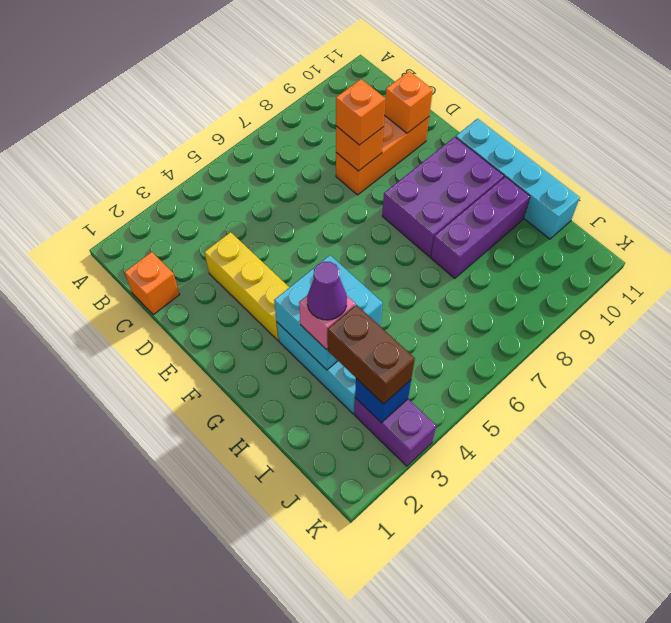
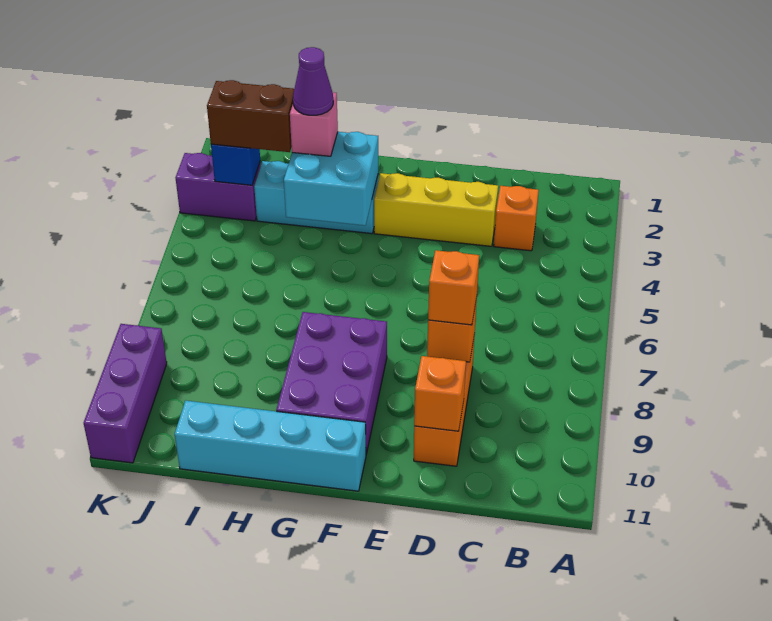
orange 1x1 brick [125,252,180,315] -> orange 1x1 brick moved to [494,186,539,251]
purple 1x3 brick [431,177,530,279] -> purple 1x3 brick moved to [84,324,167,463]

